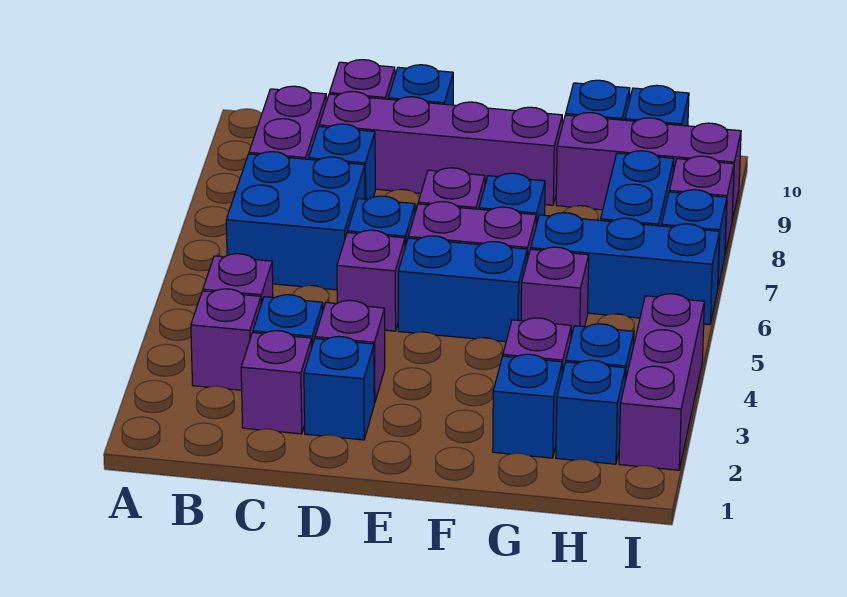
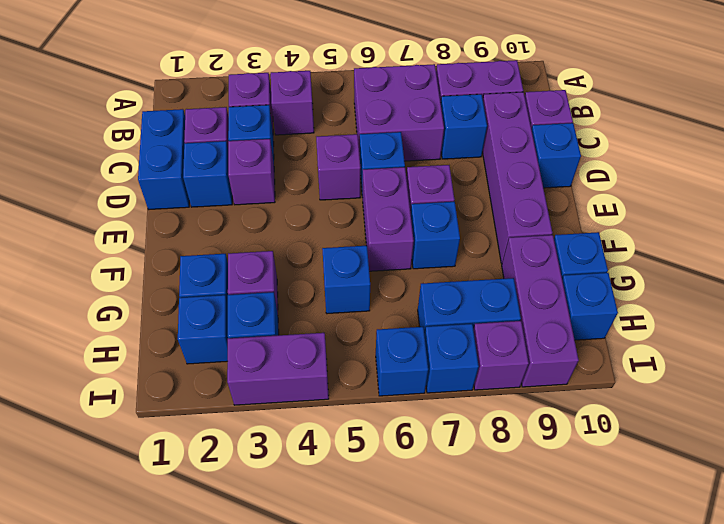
blue 2x2 brick [226,152,365,290] -> purple 2x2 brick [354,64,444,161]
blue 1x2 brick [398,236,527,342] -> blue 1x2 brick moved to [138,109,189,210]
purple 1x1 brick [521,247,589,337] -> blue 1x1 brick [322,246,370,314]
blue 1x3 brick [531,213,719,325] -> blue 1x1 brick [376,327,428,396]
purple 1x3 brick [619,294,704,470] -> purple 1x2 brick [227,333,329,405]

